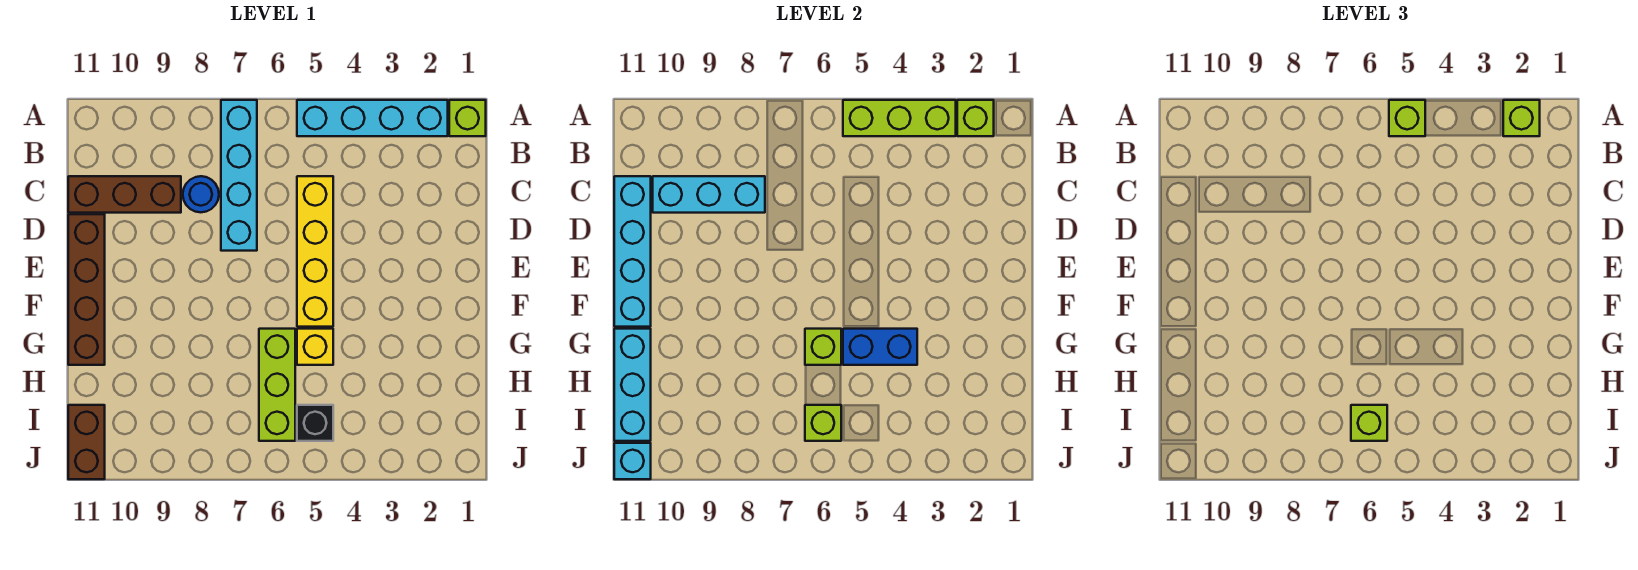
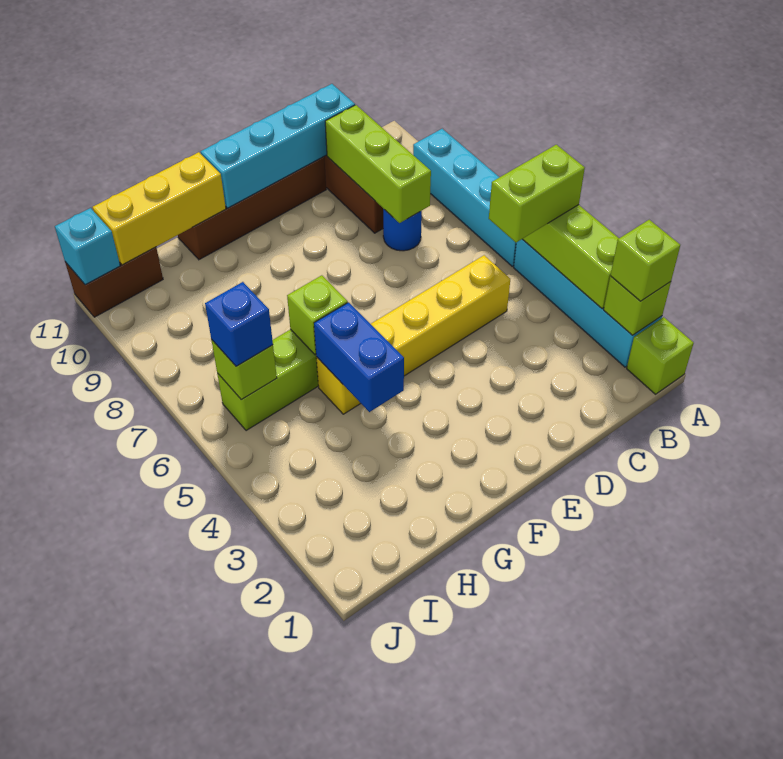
lime 1x1 brick [1389,100,1425,136] -> lime 1x2 brick [489,145,585,242]
cyan 1x4 brick [221,100,257,251] -> cyan 1x4 brick turned to [413,129,516,266]
cyan 1x3 brick [653,176,765,213] -> lime 1x3 brick [325,105,431,223]
cyan 1x3 brick [614,329,651,441] -> yellow 1x3 brick [92,152,226,265]
black 1x1 brick [297,405,333,441] -> none
lime 1x1 brick [1351,405,1387,441] -> blue 1x1 brick [205,282,273,366]

